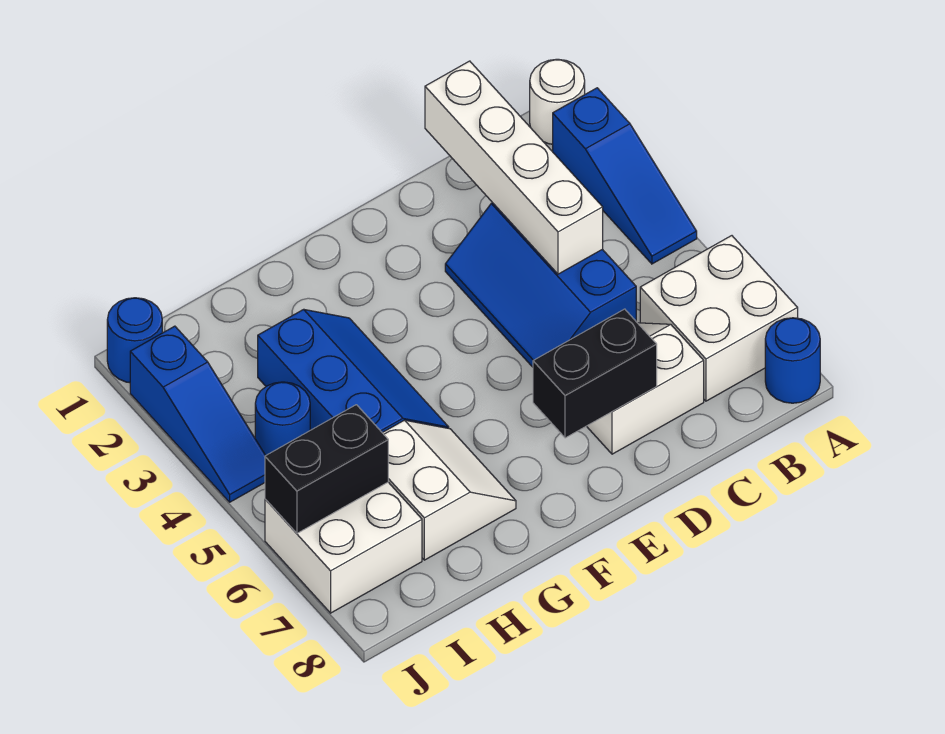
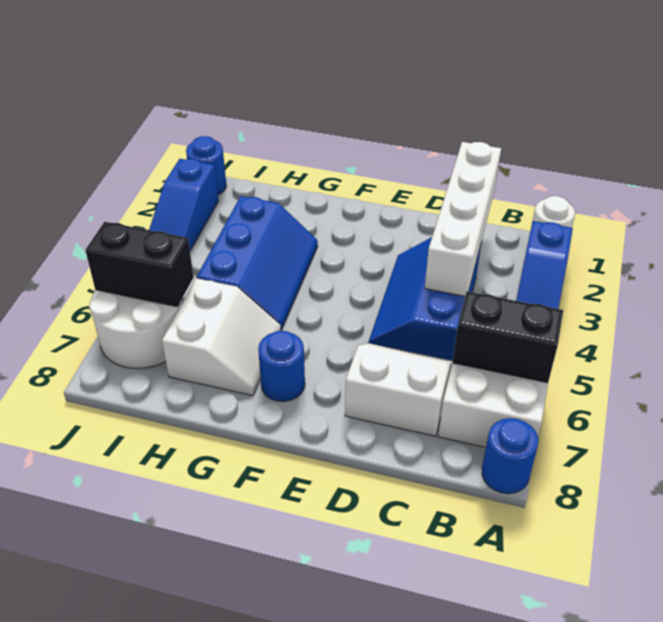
black 1x2 brick [533,309,657,438] -> black 1x2 brick moved to [452,292,563,384]
blue 1x1 round brick [255,382,310,455] -> blue 1x1 round brick moved to [258,331,305,402]
white 2x2 brick [265,482,422,613] -> white 2x2 round brick [89,290,182,369]

